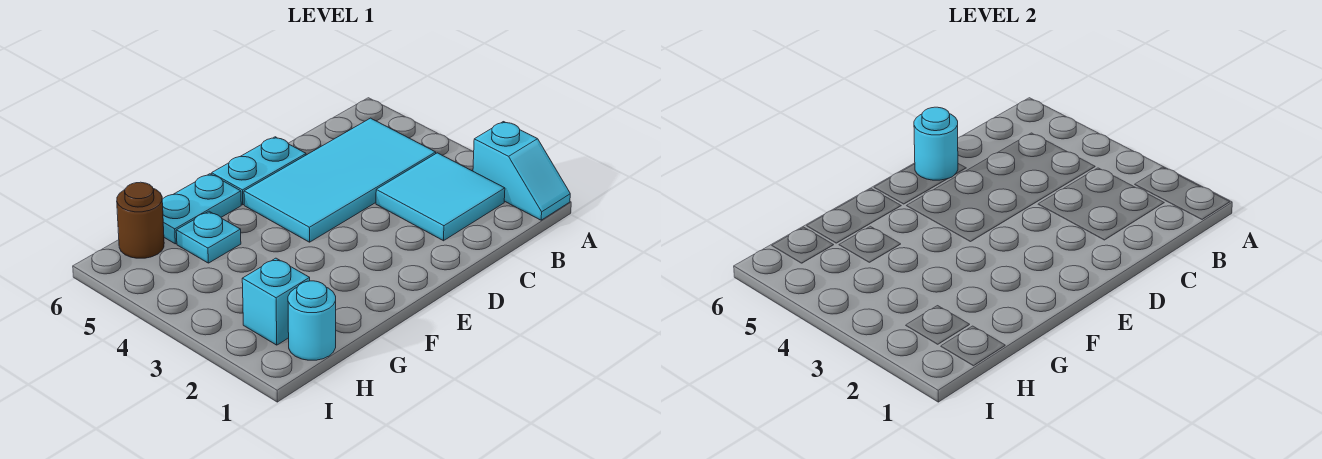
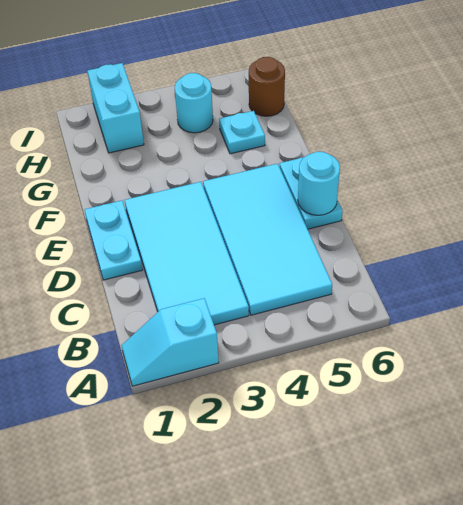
cyan 2x2 tile [376,153,505,241] -> cyan 2x4 tile [125,182,249,325]
cyan 1x2 plate [162,174,241,244] -> cyan 1x2 plate moved to [84,200,142,280]
cyan 1x1 round brick [288,281,336,360] -> cyan 1x1 round brick moved to [175,73,213,133]
cyan 1x1 brick [242,258,310,345] -> cyan 1x2 brick [87,63,144,153]

